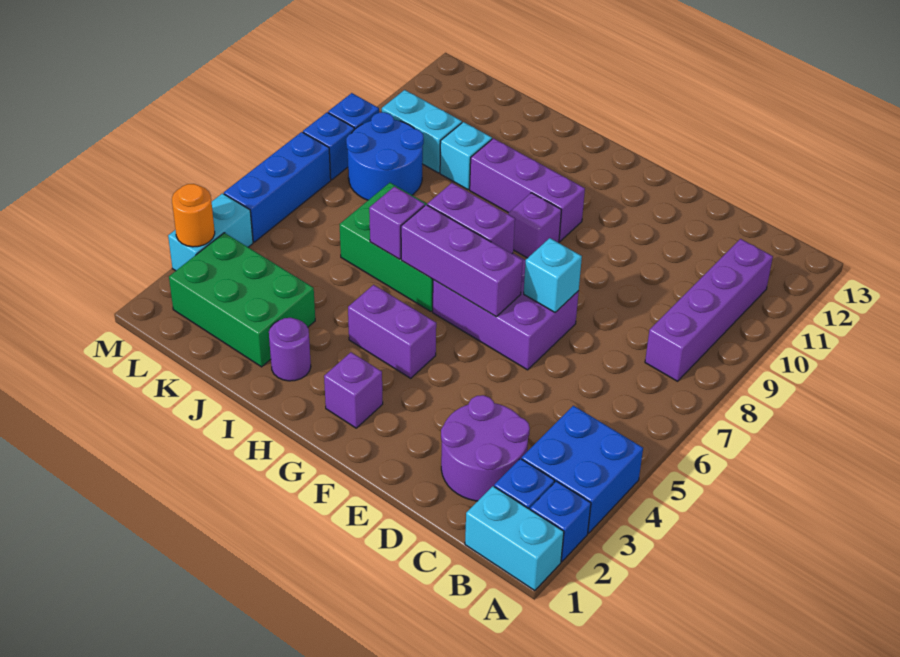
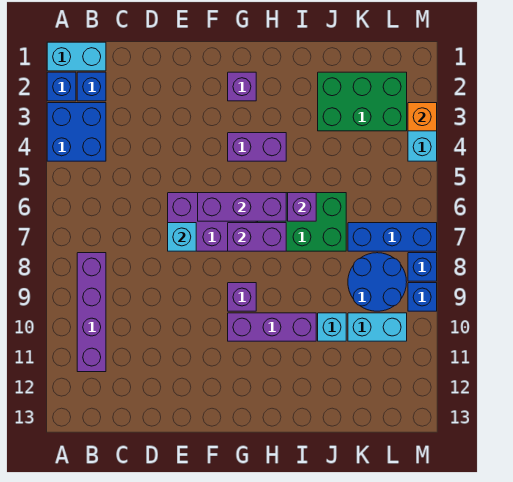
purple 2x2 round brick [441,395,530,501] -> none
purple 1x1 round brick [269,318,311,381] -> none
orange 1x1 round brick [172,184,215,247] -> orange 1x1 brick [408,103,437,131]
blue 1x3 brick [224,132,331,242] -> blue 1x3 brick turned to [348,223,437,251]

